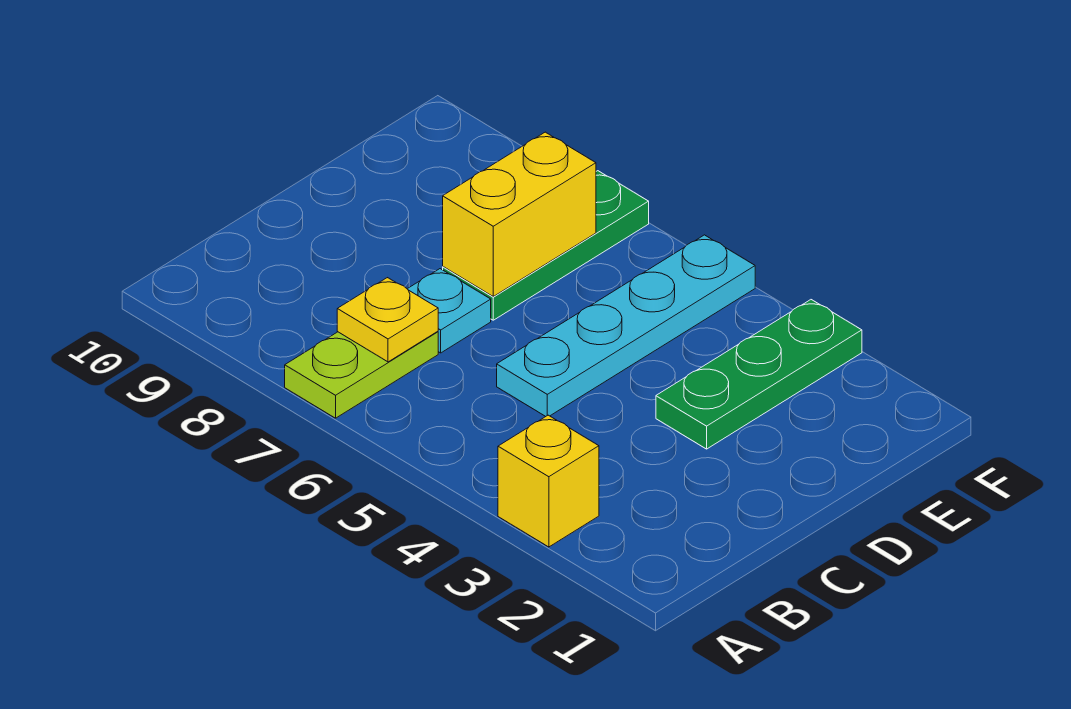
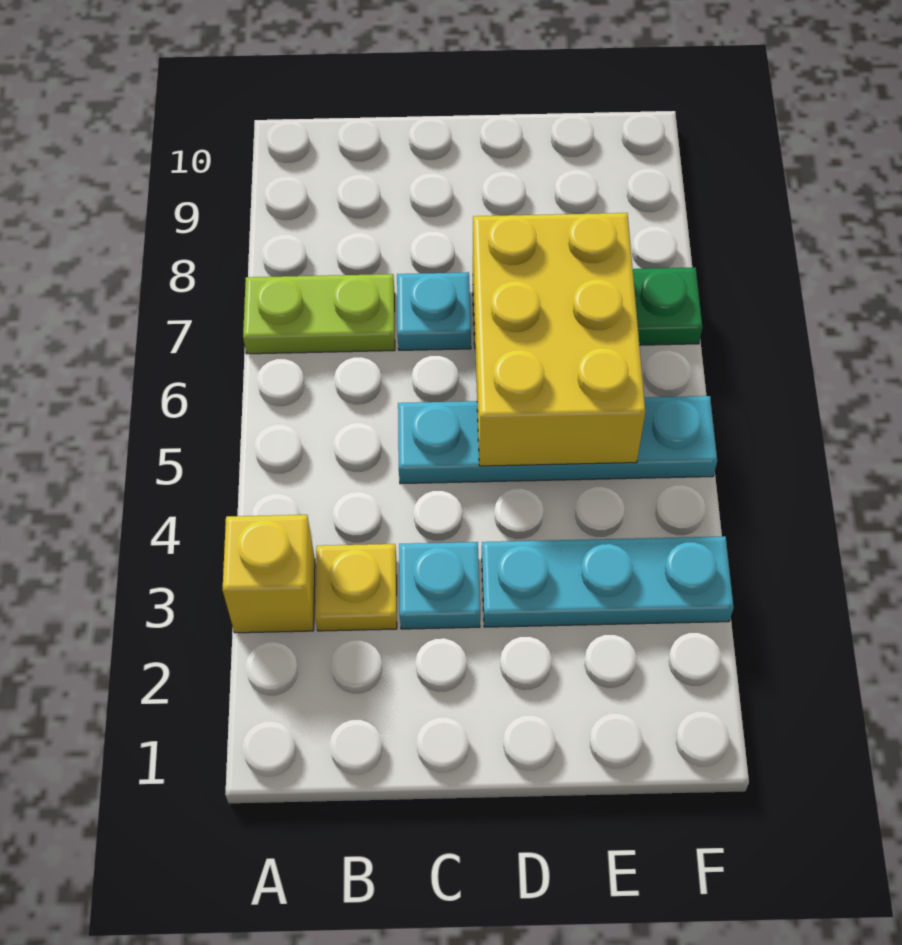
yellow 1x1 plate [337,278,438,362] -> yellow 1x1 plate moved to [315,544,397,631]
none -> cyan 1x1 plate [399,542,480,629]
green 1x3 plate [656,300,862,449] -> cyan 1x3 plate [482,536,734,627]
yellow 1x2 brick [443,132,596,296] -> yellow 2x3 brick [473,213,645,466]

